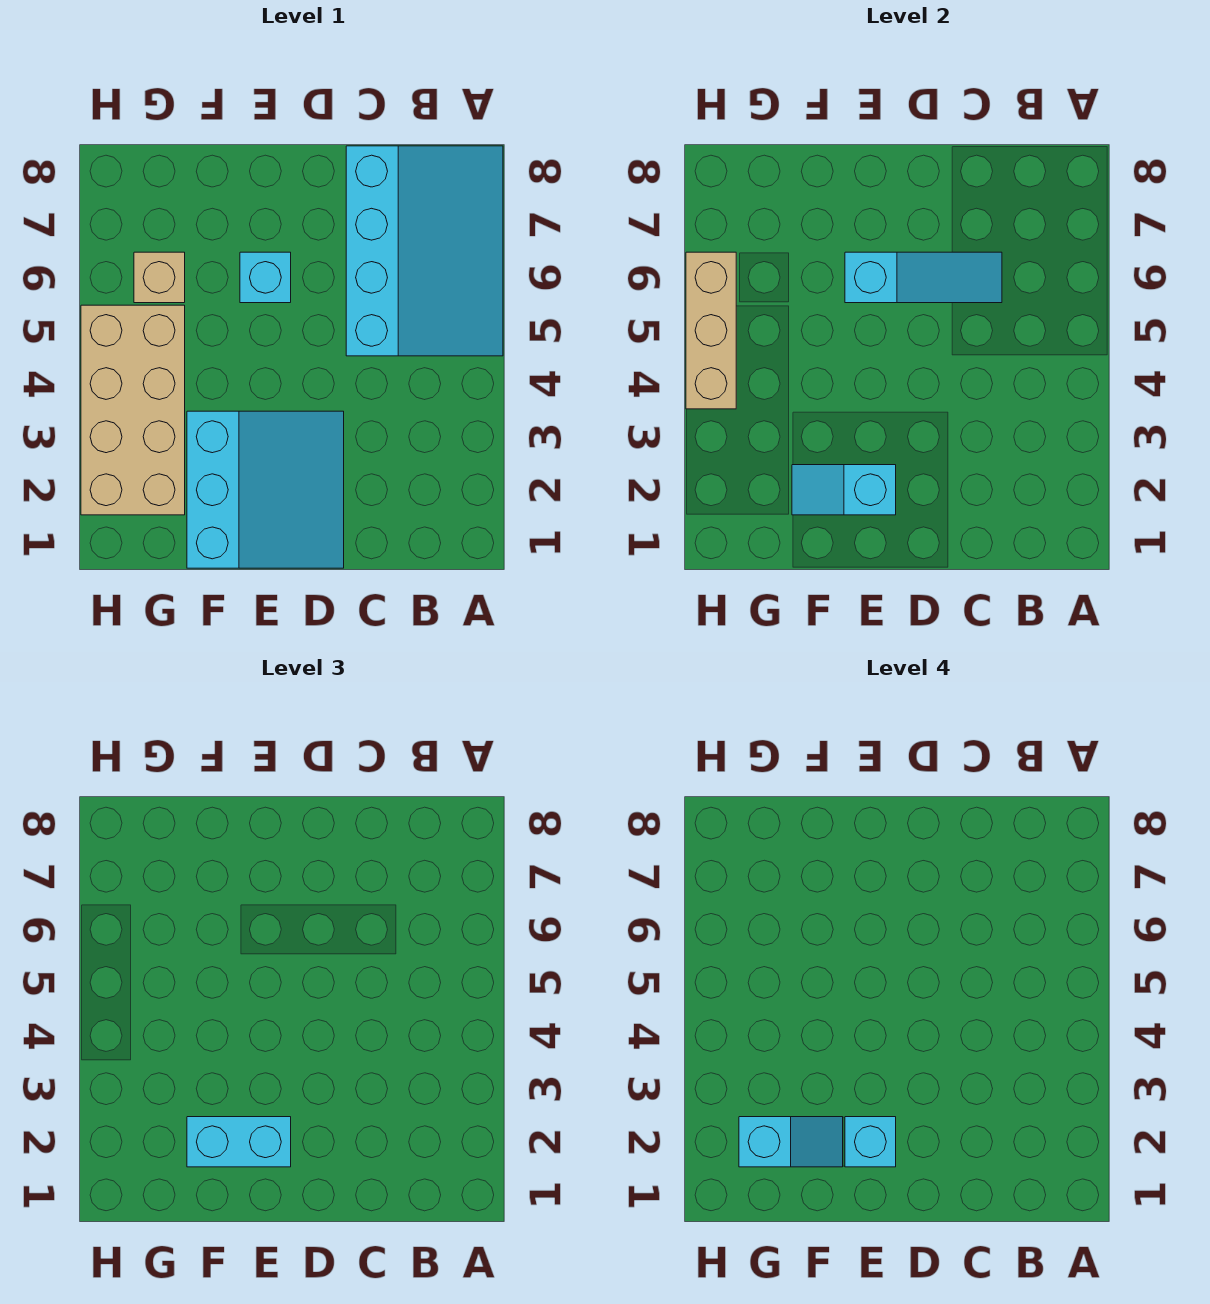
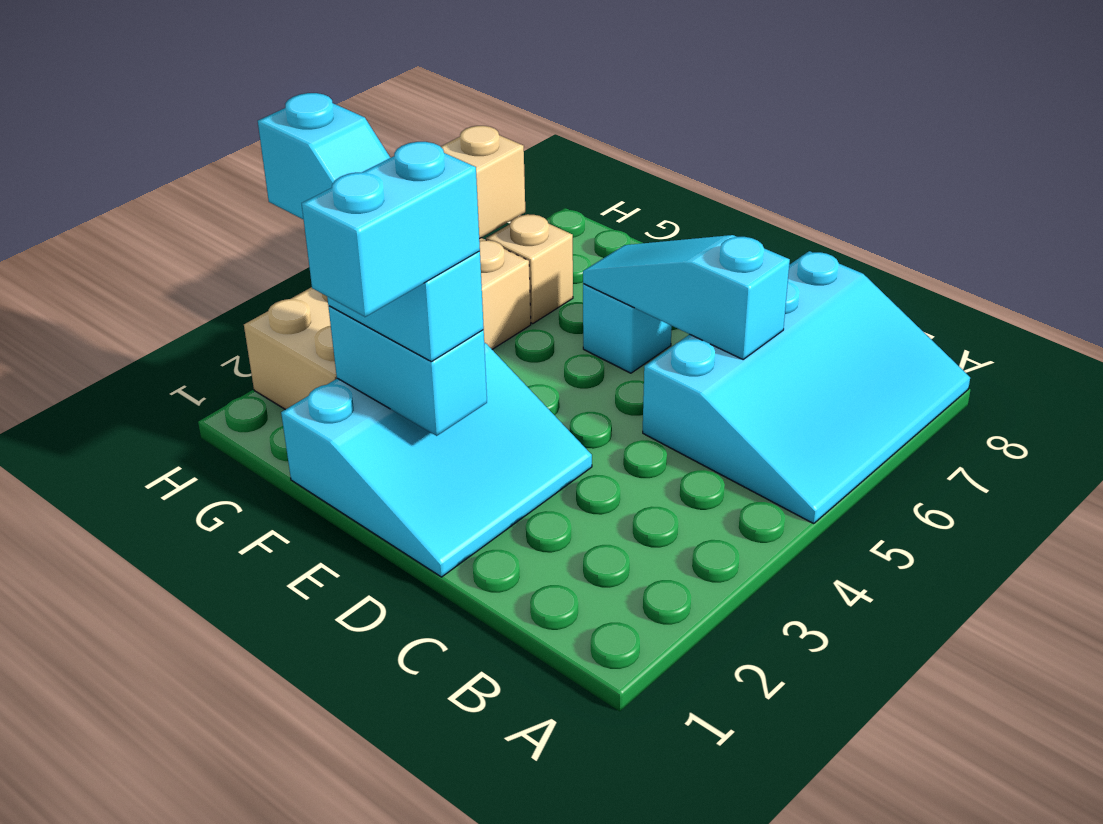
cyan 1x3 slope [845,252,1002,303] -> cyan 1x3 slope turned to [583,235,790,359]
cyan 1x2 slope [792,465,896,515] -> cyan 1x2 brick [328,306,487,436]
cyan 1x1 brick [845,1117,896,1167] -> cyan 1x2 brick [302,142,480,317]

